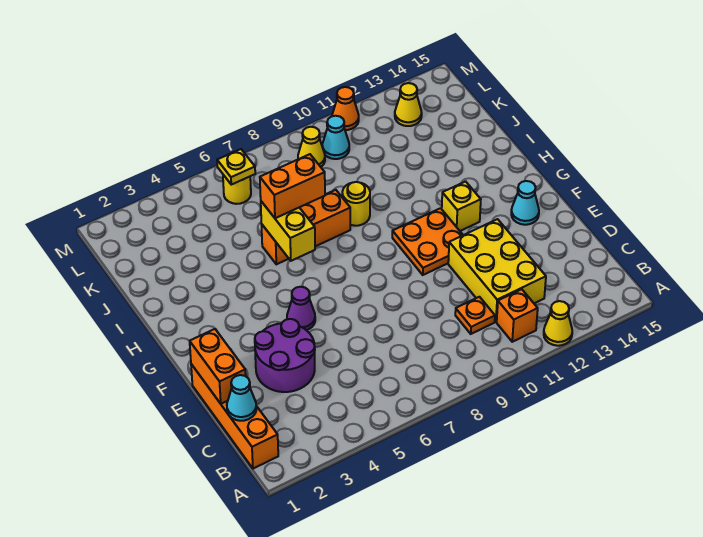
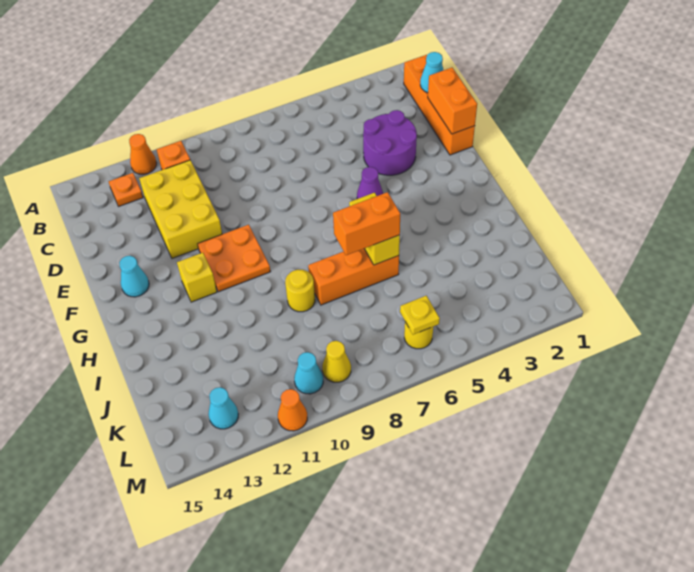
yellow 1x1 cone [544,301,572,346] -> orange 1x1 cone [129,134,157,174]
orange 1x1 plate [455,297,495,334] -> orange 1x1 plate moved to [109,173,143,206]
yellow 1x1 cone [395,83,422,126] -> cyan 1x1 cone [208,387,238,429]

